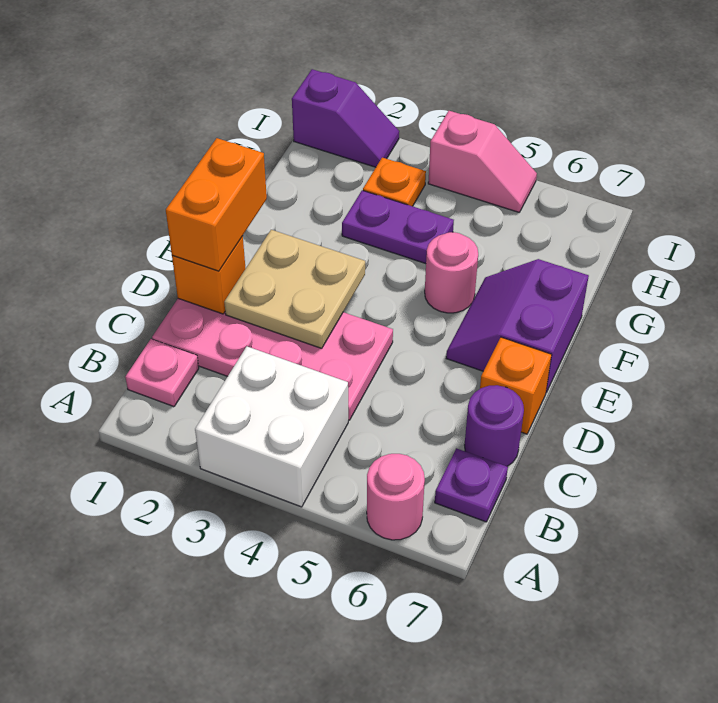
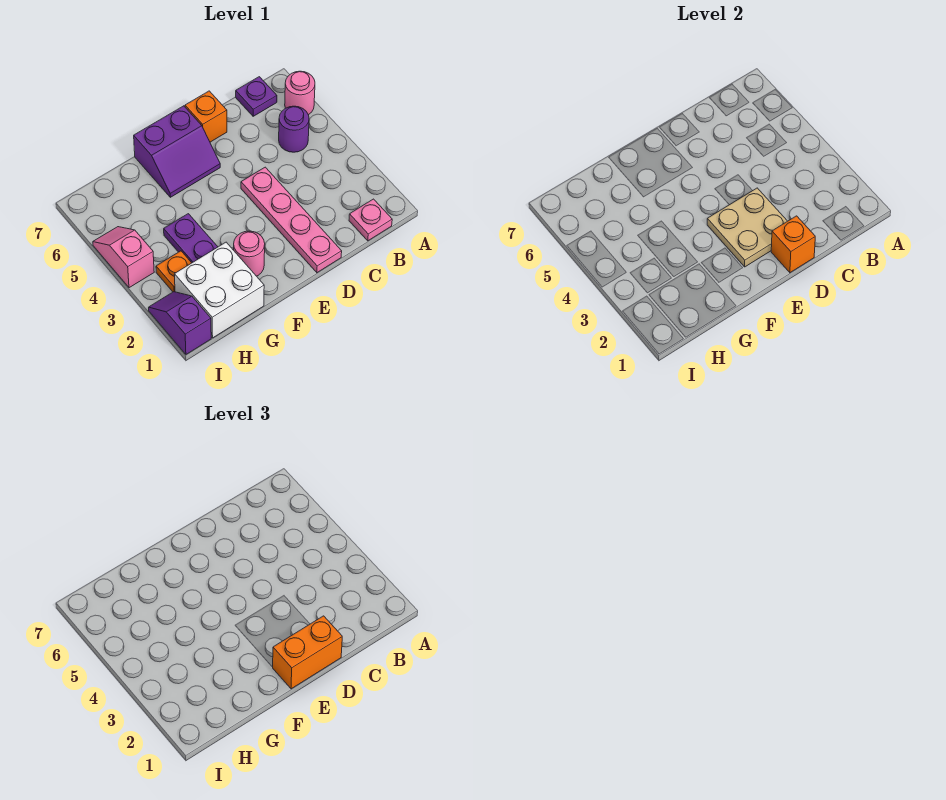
white 2x2 brick [195,346,348,507] -> white 2x2 brick moved to [174,242,264,338]
pink 2x4 plate [152,299,393,420] -> pink 1x4 plate [241,167,342,273]
purple 1x1 round brick [465,385,524,466] -> purple 1x1 round brick moved to [279,106,309,152]
pink 1x1 round brick [425,232,478,313] -> pink 1x1 round brick moved to [234,231,265,276]

